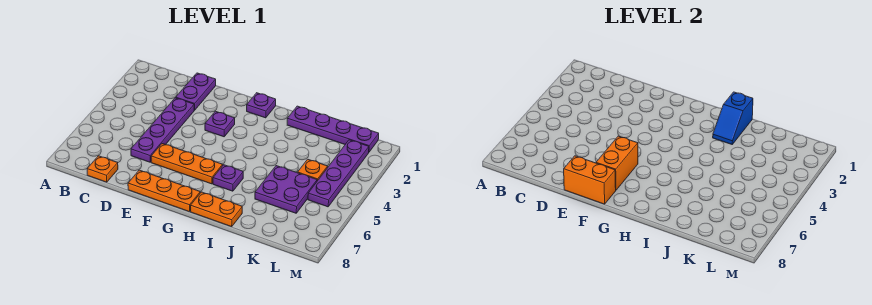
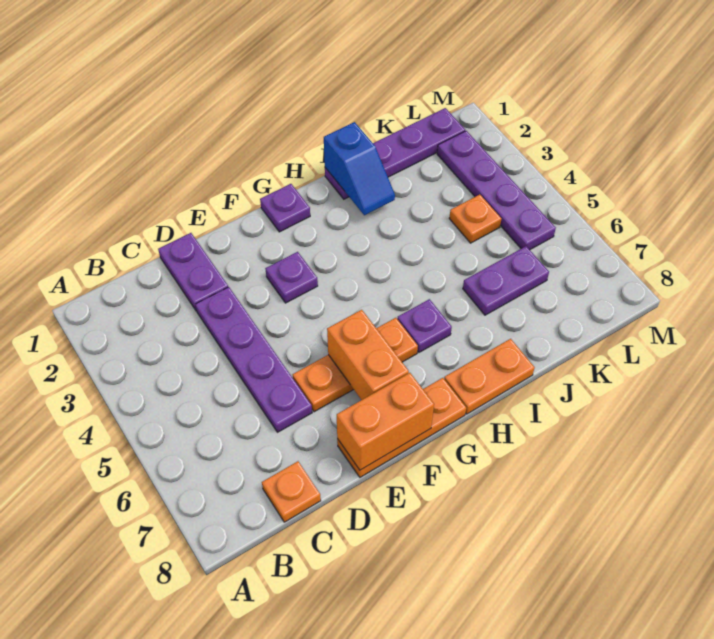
purple 2x2 plate [255,166,317,213] -> purple 1x2 plate [463,246,549,315]

